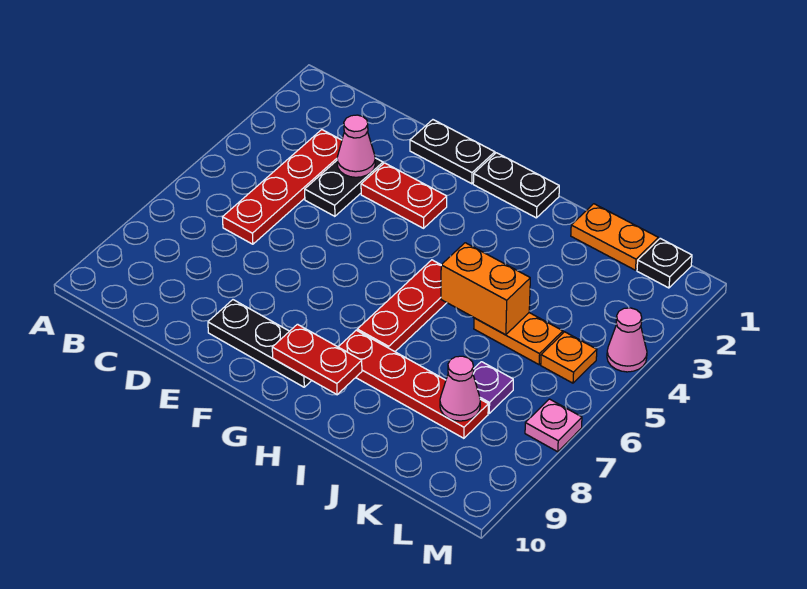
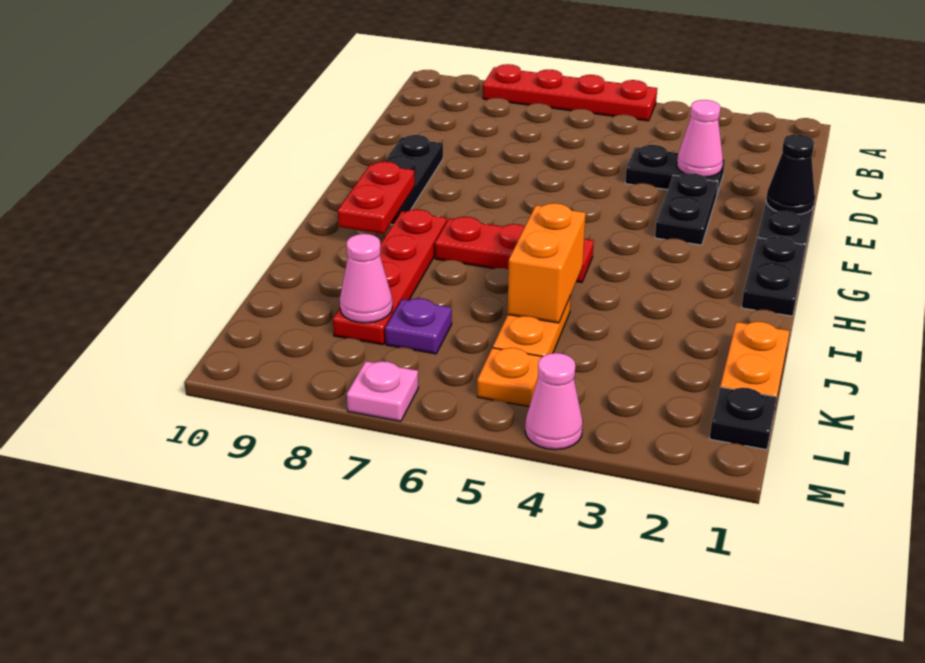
red 1x4 plate [223,130,342,244] -> red 1x4 plate moved to [483,64,657,121]
none -> black 1x1 cone [766,134,815,214]
red 1x2 plate [361,163,447,228] -> black 1x2 plate [655,173,718,245]

